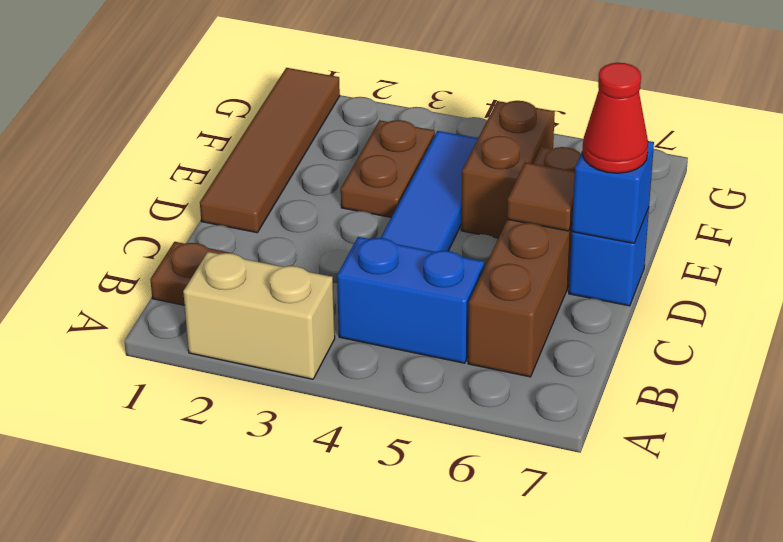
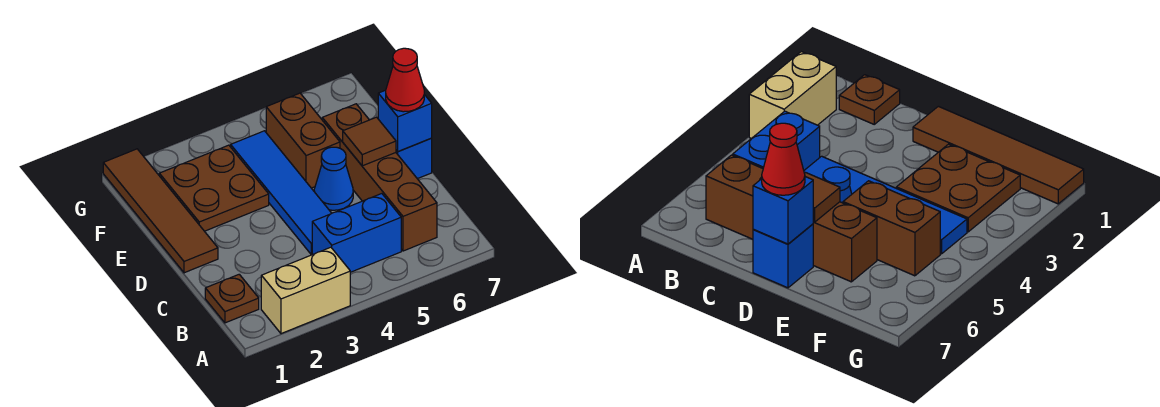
none -> blue 1x1 cone [314,147,353,210]
brown 1x2 plate [341,120,435,217] -> brown 2x2 plate [159,145,269,231]

